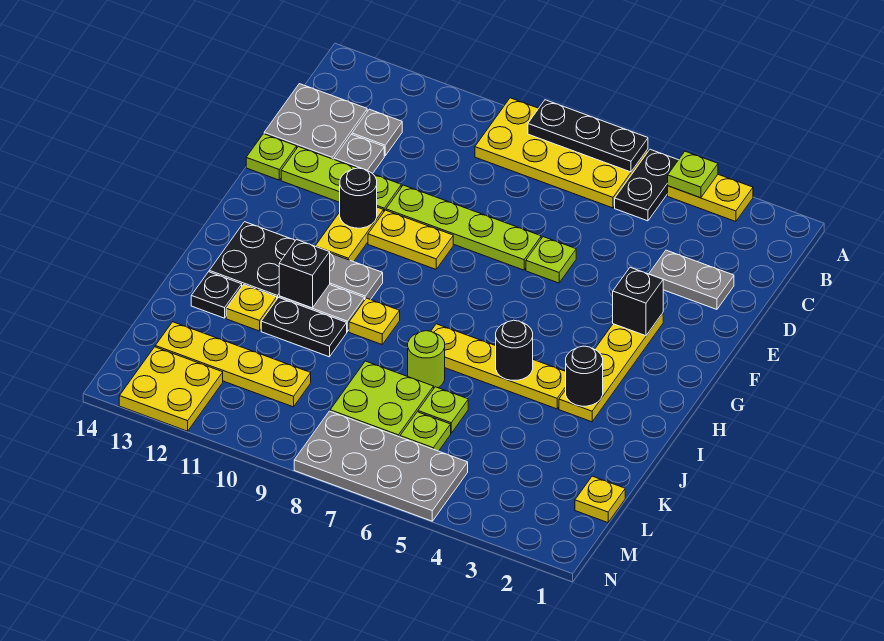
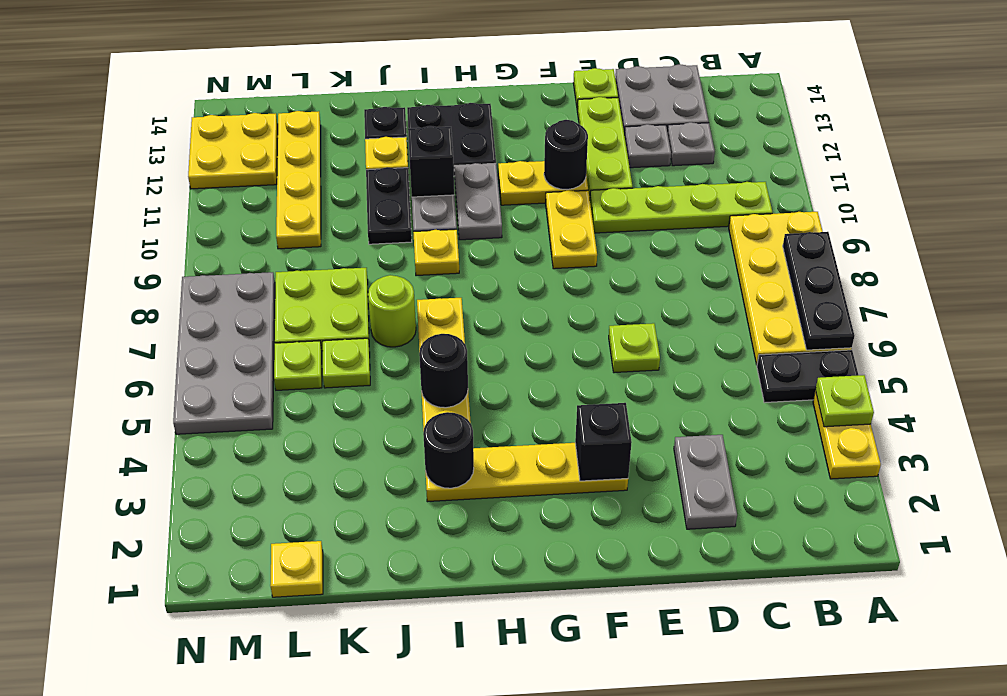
lime 1x4 plate [386,185,541,270] -> lime 1x4 plate turned to [590,182,772,233]

